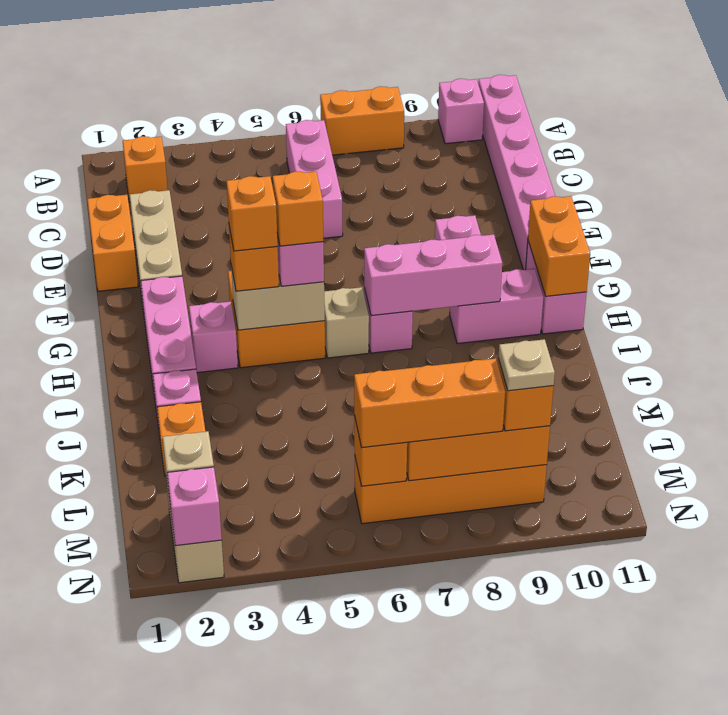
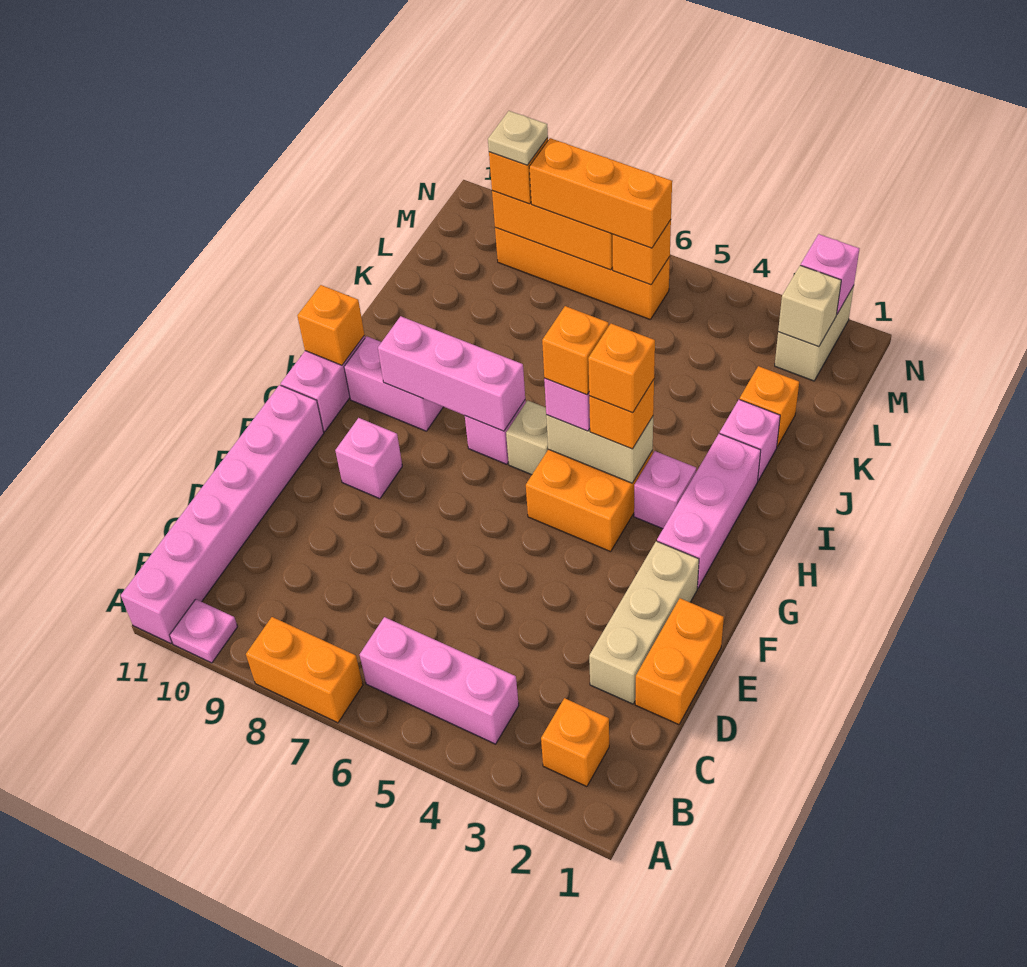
pink 1x1 brick [438,79,484,144] -> pink 1x1 plate [170,599,238,663]
pink 1x3 brick [286,120,343,238] -> pink 1x3 brick turned to [360,617,519,744]
orange 1x2 brick [528,196,590,296] -> orange 1x1 brick [297,285,364,365]

